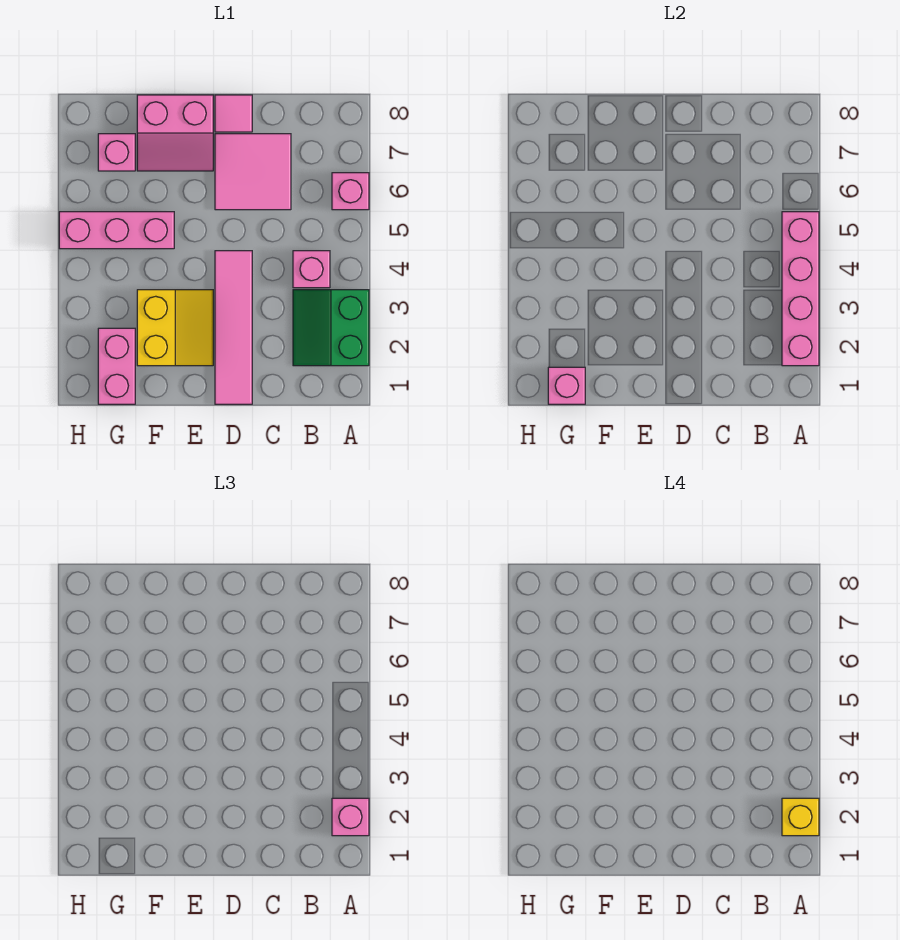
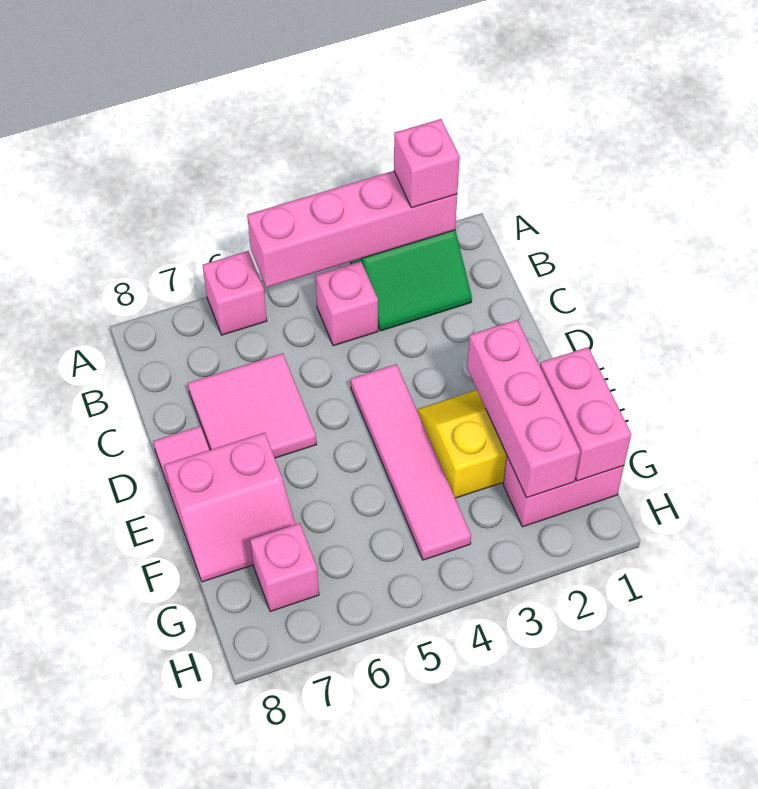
yellow 1x1 brick [782,798,819,836] -> none
pink 1x4 tile [215,251,252,404] -> pink 1x4 tile turned to [351,364,471,560]
pink 2x2 slope [137,95,213,171] -> pink 2x2 slope turned to [165,433,295,582]
pink 1x3 brick [59,212,174,249] -> pink 1x3 brick moved to [467,320,580,498]
pink 1x1 brick [548,367,585,404] -> pink 1x2 brick [540,347,632,481]

